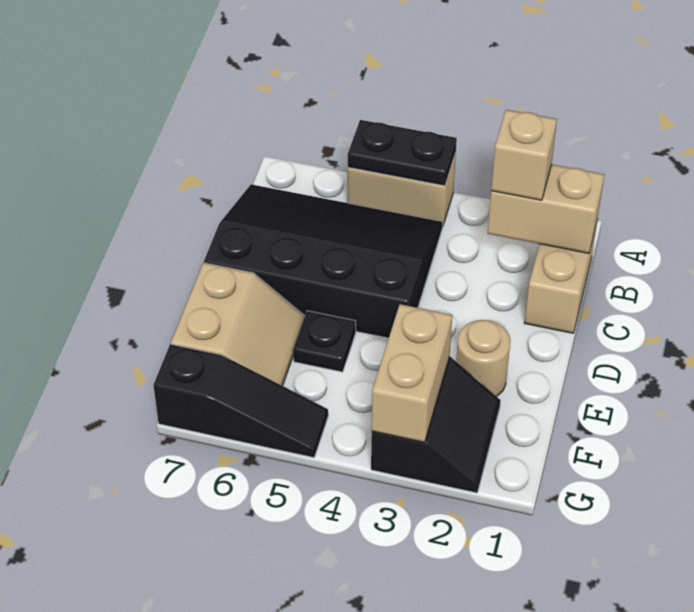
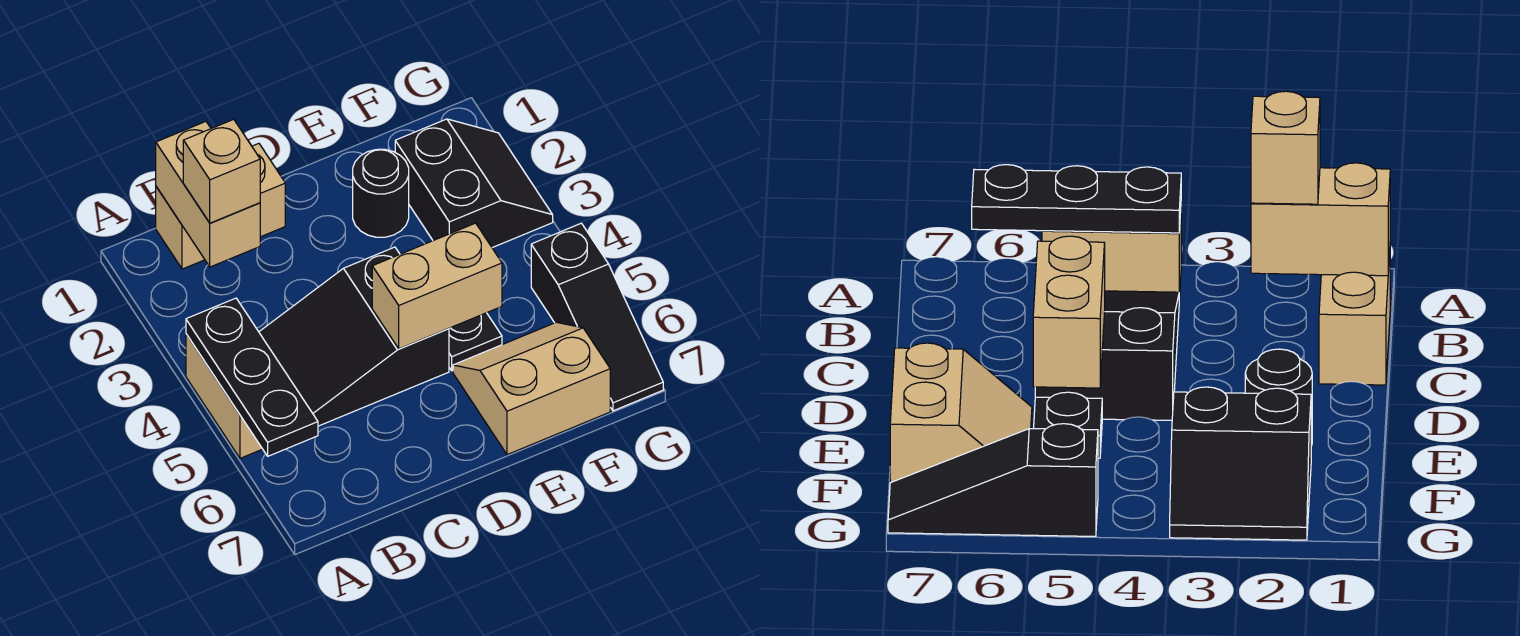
black 1x2 plate [348,120,457,186] -> black 1x3 plate [186,298,318,456]
black 3x4 slope [204,184,443,338] -> black 2x3 slope [259,247,449,426]
tan 1x1 round brick [457,320,510,396] -> black 1x1 round brick [353,149,409,237]
black 2x2 slope [371,357,501,493] -> black 2x2 slope turned to [395,119,553,248]
tan 1x2 brick [372,304,452,442] -> tan 1x2 brick moved to [372,223,502,349]
black 1x3 slope [153,344,328,458] -> black 1x3 slope turned to [531,223,663,411]

